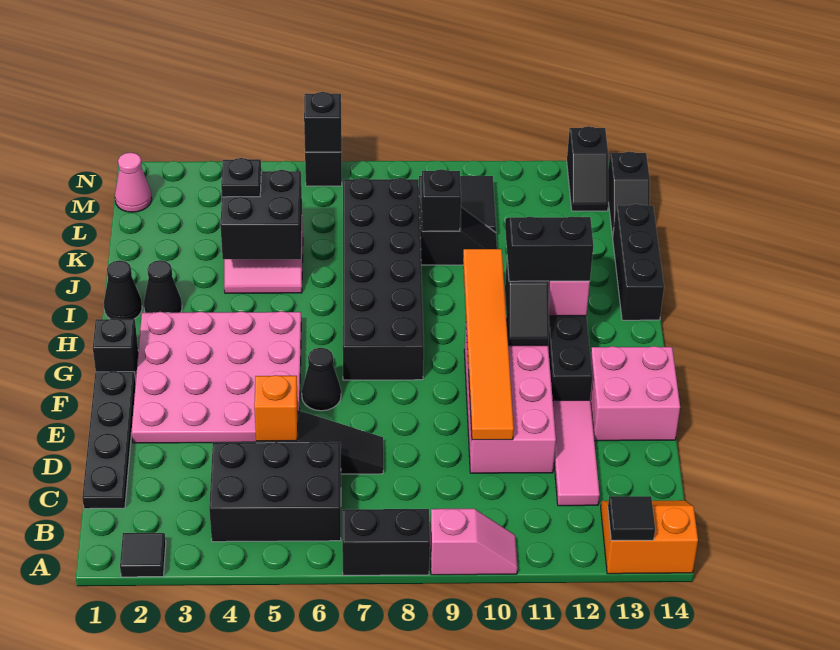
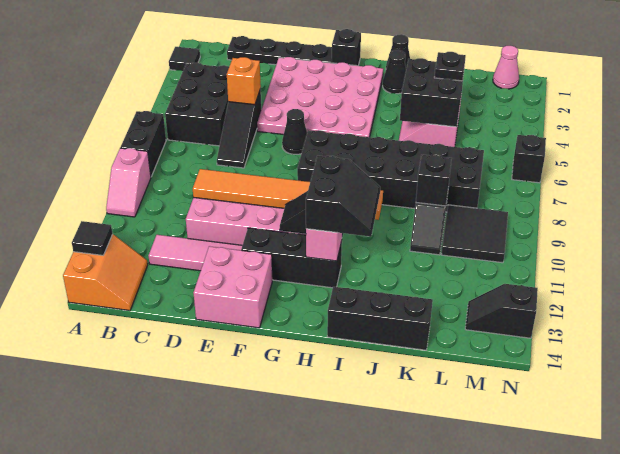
black 1x2 slope [608,152,650,237] -> none
black 1x1 brick [304,92,341,152] -> none

